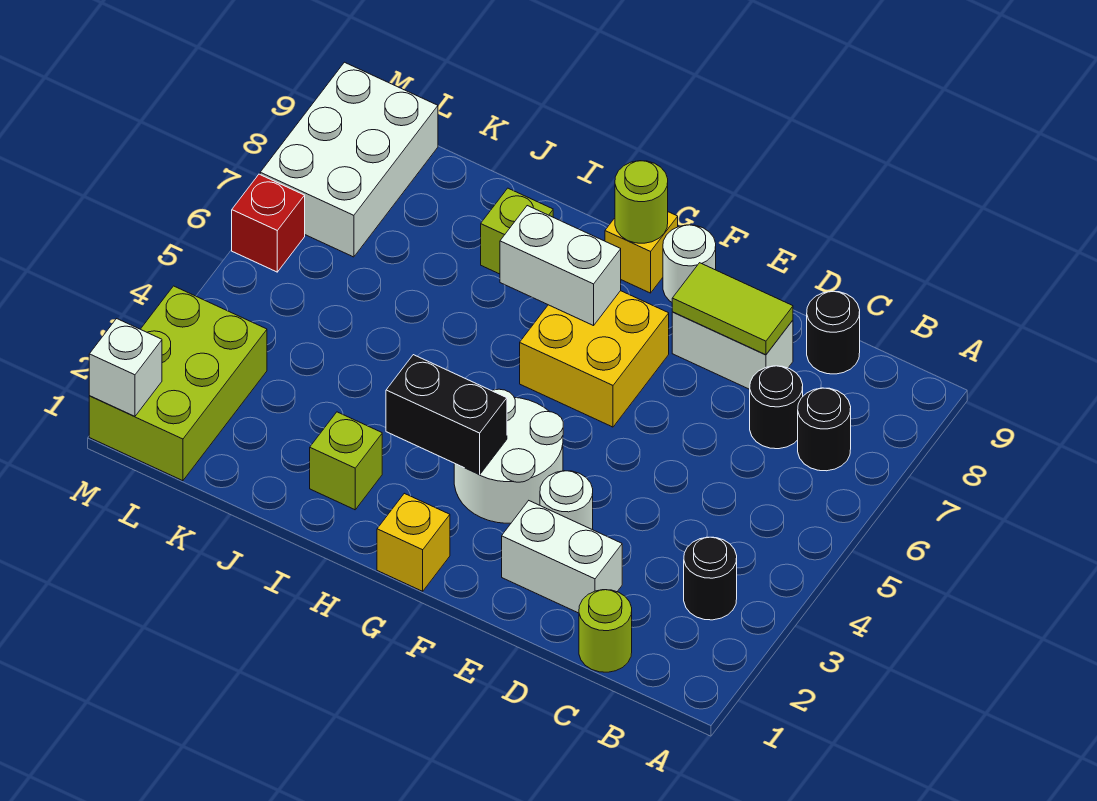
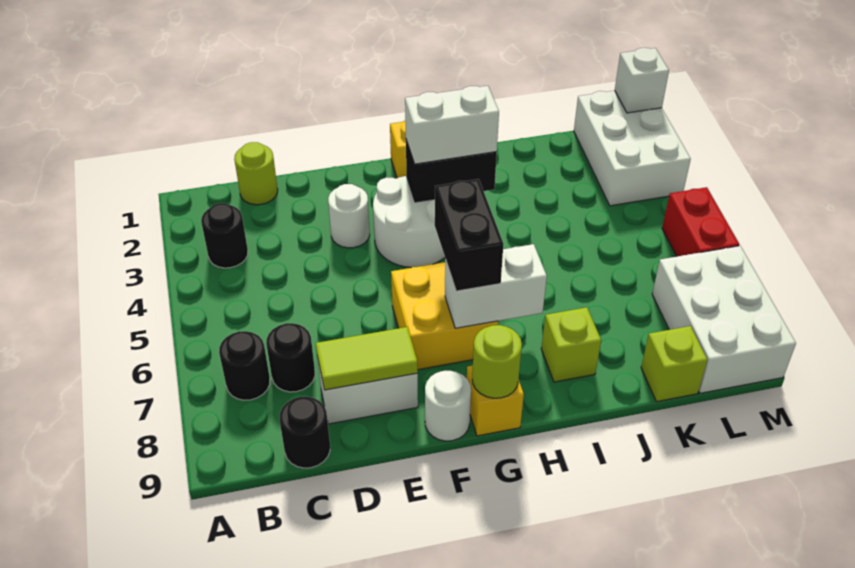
white 1x2 brick [502,501,622,613] -> white 1x2 brick moved to [405,86,499,164]
none -> black 1x2 brick [435,179,503,291]
lime 1x1 brick [310,412,382,510] -> lime 1x1 brick moved to [641,326,707,402]
lime 2x3 brick [89,286,267,481] -> white 2x3 brick [574,91,691,206]
red 1x1 brick [232,174,305,272] -> red 1x2 brick [662,187,739,256]

